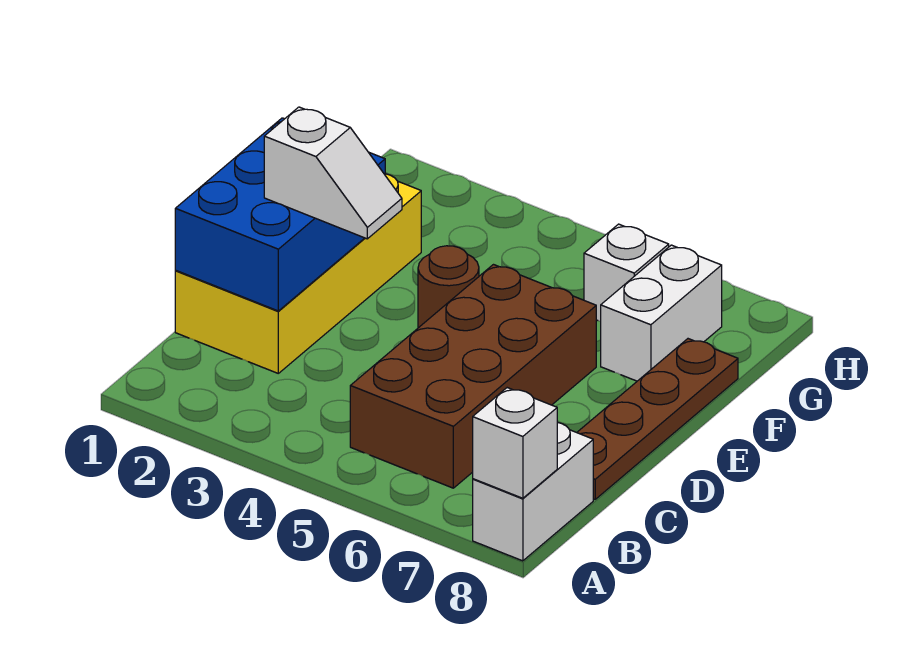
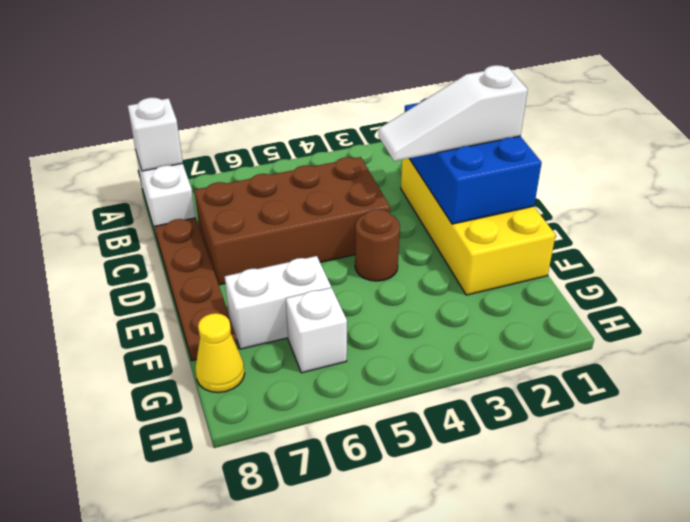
brown 2x4 brick [350,265,596,488] -> brown 2x4 brick turned to [194,157,390,285]
white 1x2 slope [264,107,402,239] -> white 1x3 slope [379,65,528,161]
white 1x2 brick [601,245,722,381] -> white 1x2 brick turned to [225,256,331,349]
none -> yellow 1x1 cone [195,313,245,393]

